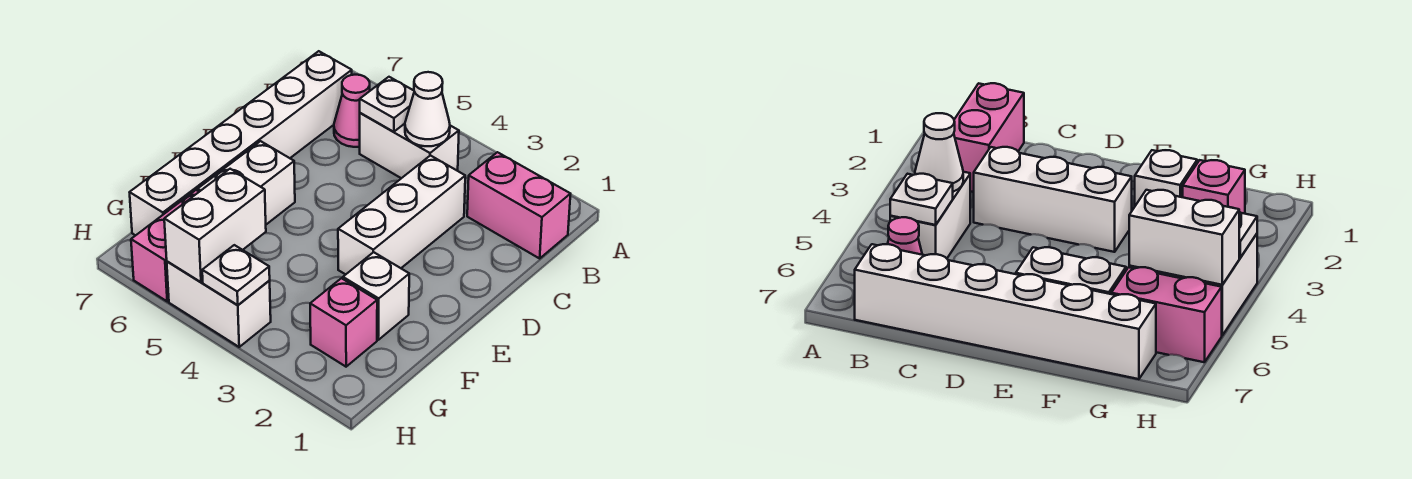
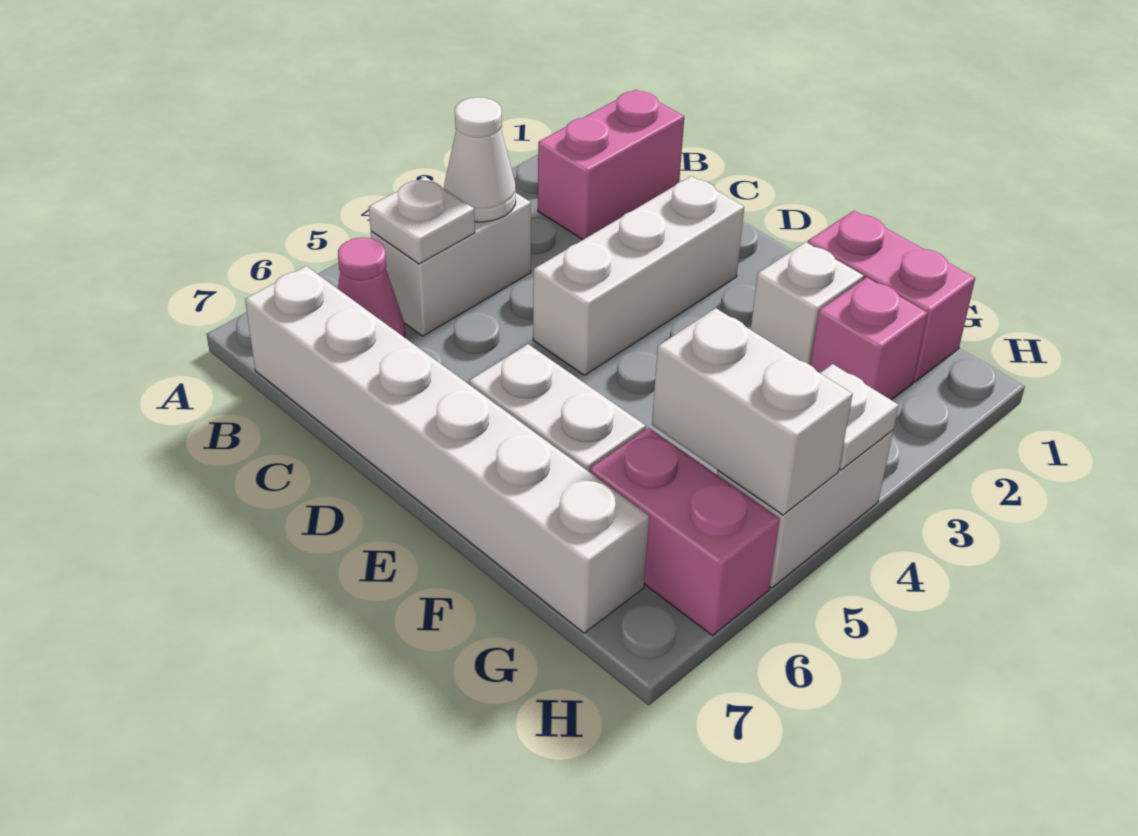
white 1x3 brick [338,156,465,275] -> white 1x3 brick turned to [533,176,744,375]
none -> pink 1x2 brick [808,211,975,382]

